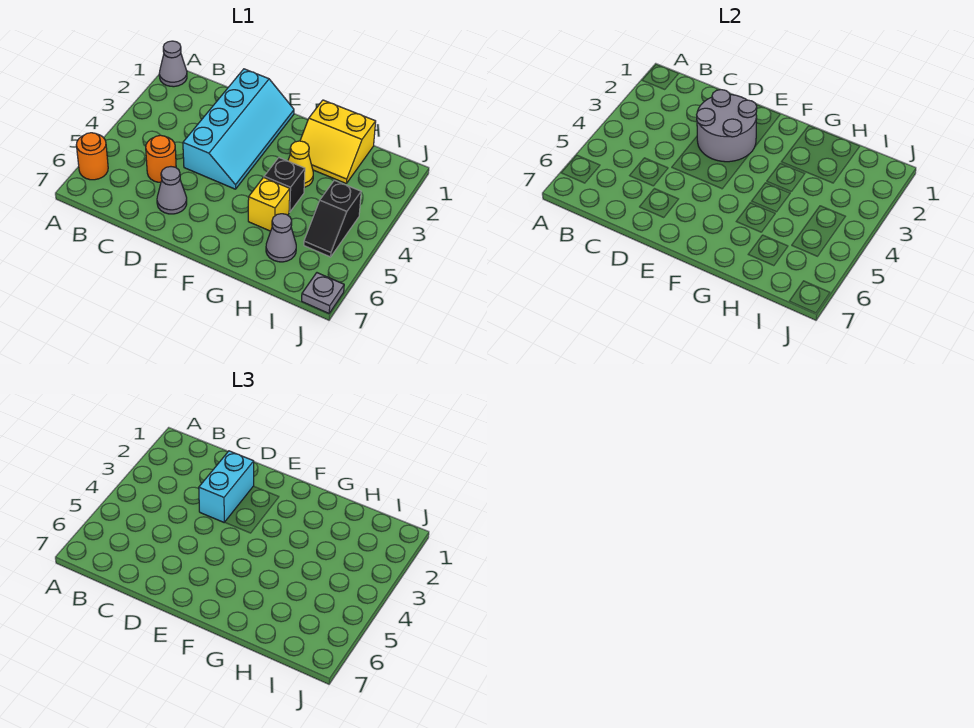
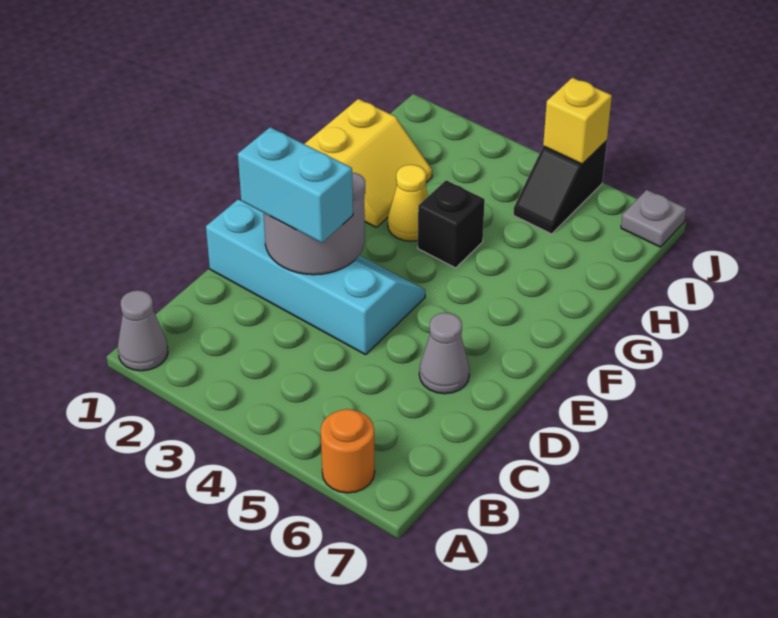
orange 1x1 round brick [146,135,176,183] -> none
yellow 1x1 brick [248,177,290,231] -> yellow 1x1 brick moved to [543,78,612,164]
grey 1x1 cone [266,214,296,262] -> none
black 1x2 slope [304,180,361,257] -> black 1x2 slope turned to [513,141,607,234]

